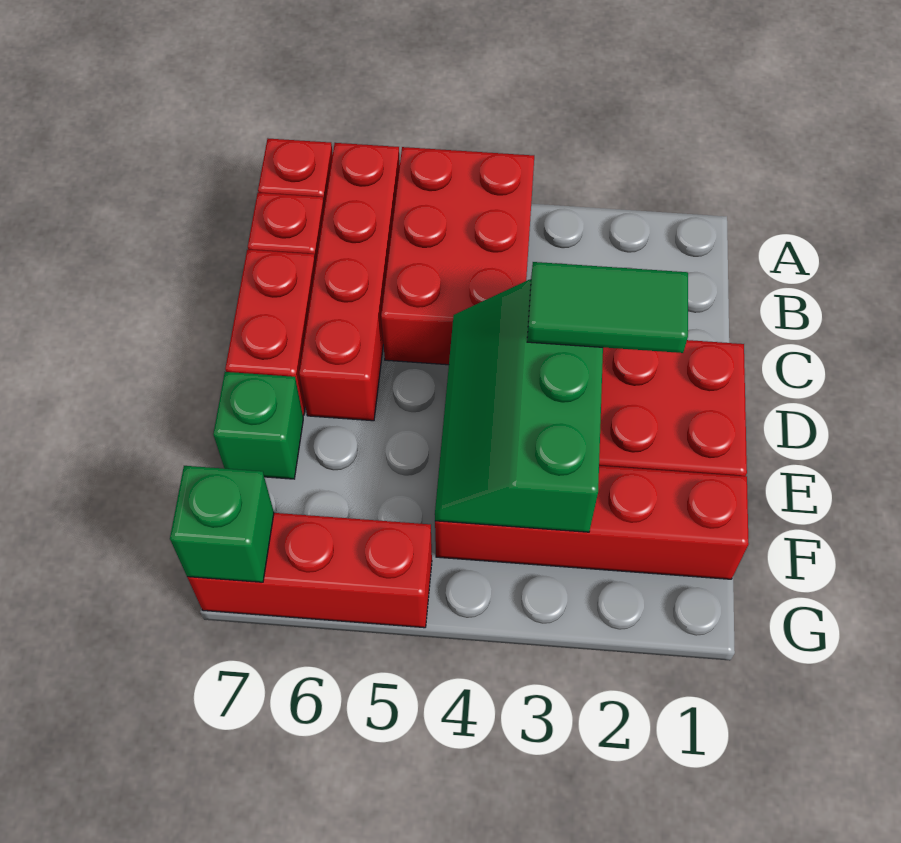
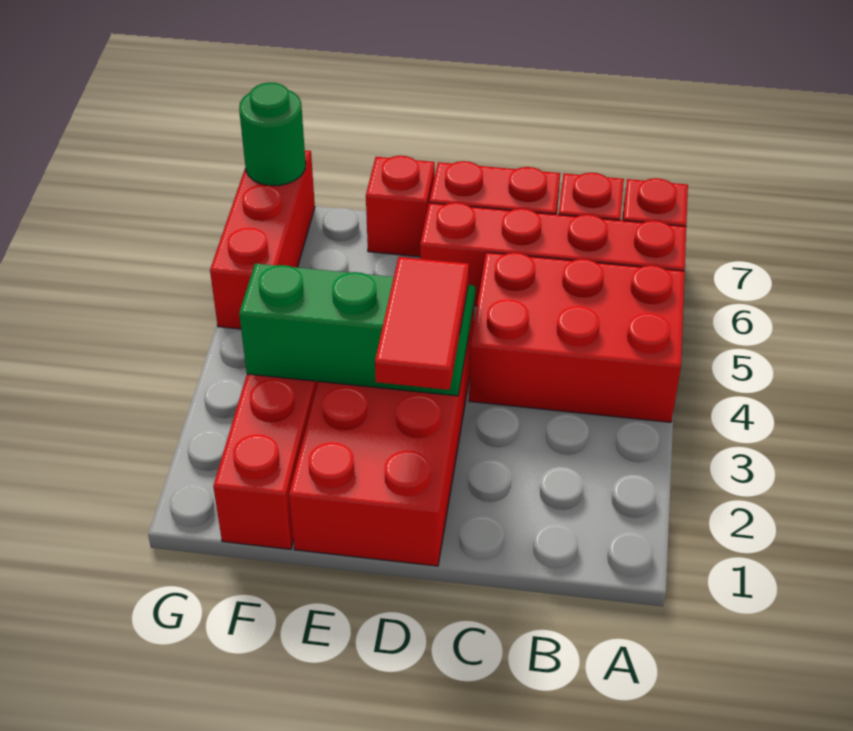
green 1x2 tile [527,262,688,353] -> red 1x2 tile [375,257,469,390]
green 1x1 brick [213,372,303,479] -> red 1x1 brick [366,156,435,257]
green 1x1 brick [170,466,274,582] -> green 1x1 round brick [239,83,306,186]

